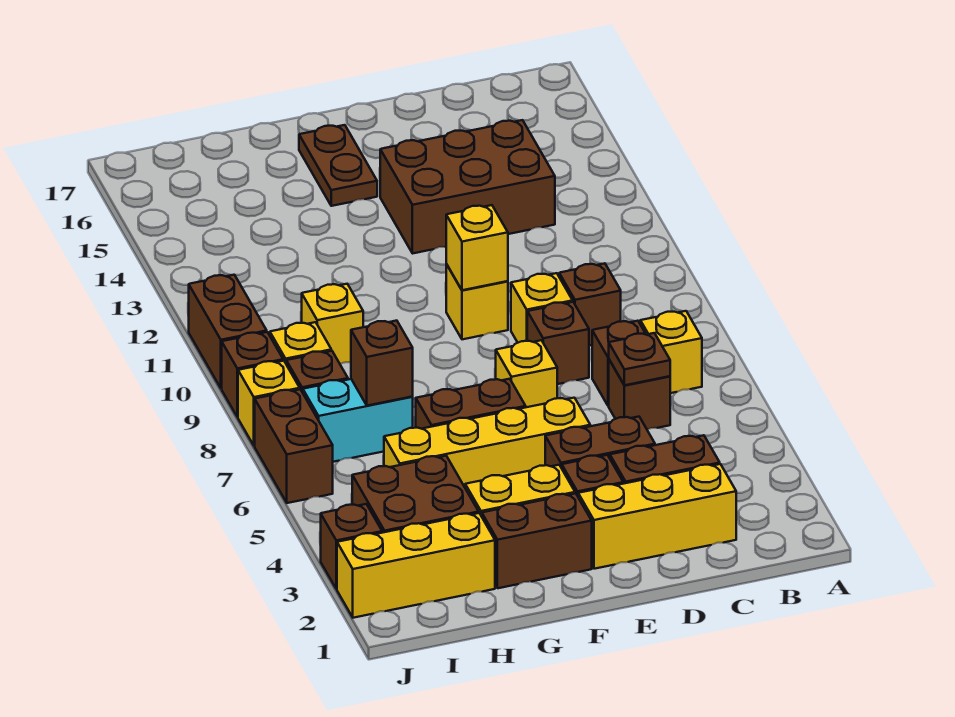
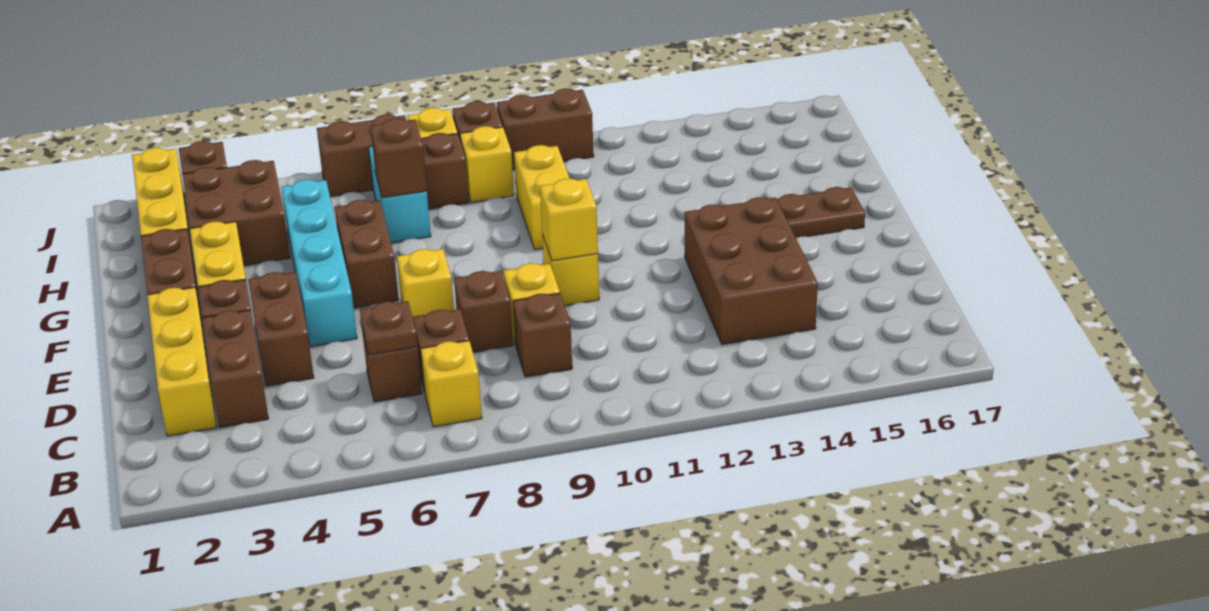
yellow 1x4 brick [384,398,590,487] -> cyan 1x4 brick [281,180,357,346]
yellow 1x1 brick [302,284,363,364] -> yellow 1x2 brick [514,145,570,250]

